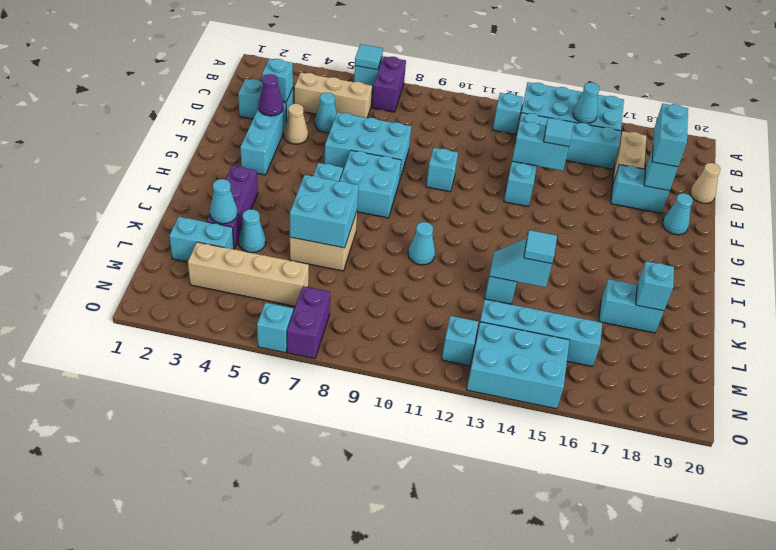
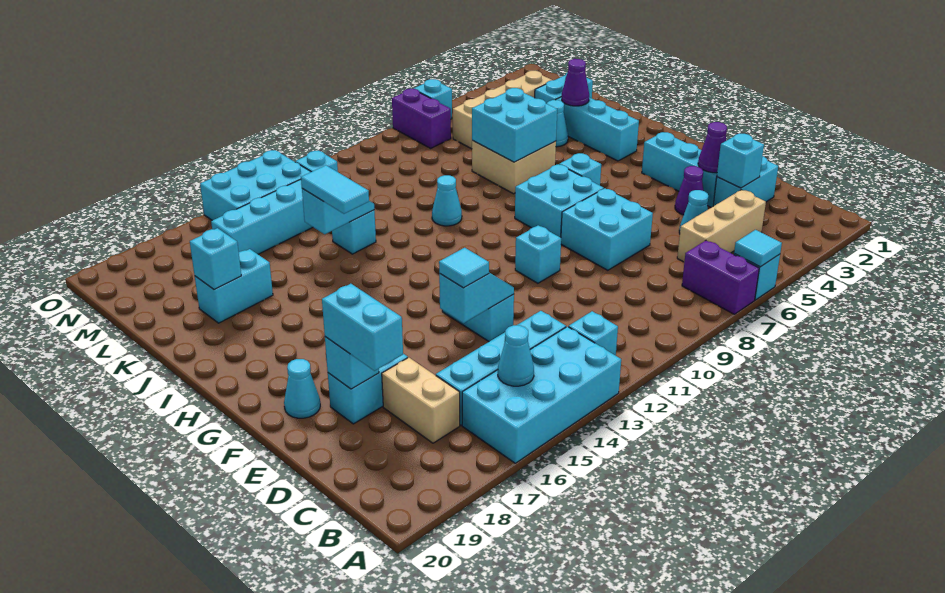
tan 1x1 cone [690,163,721,203] -> none
tan 1x1 cone [284,104,308,144] -> purple 1x1 cone [675,166,704,215]
cyan 2x3 brick [324,112,411,181] -> cyan 2x2 brick [561,188,653,270]
cyan 1x2 brick [512,121,569,171] -> cyan 1x2 slope [439,273,514,323]
purple 1x3 brick [207,166,258,249] -> cyan 1x3 brick [556,97,639,161]
cyan 1x1 cone [210,179,237,224] -> purple 1x1 cone [562,59,589,106]
cyan 1x1 tile [524,230,557,264] -> cyan 1x2 tile [301,165,369,214]

